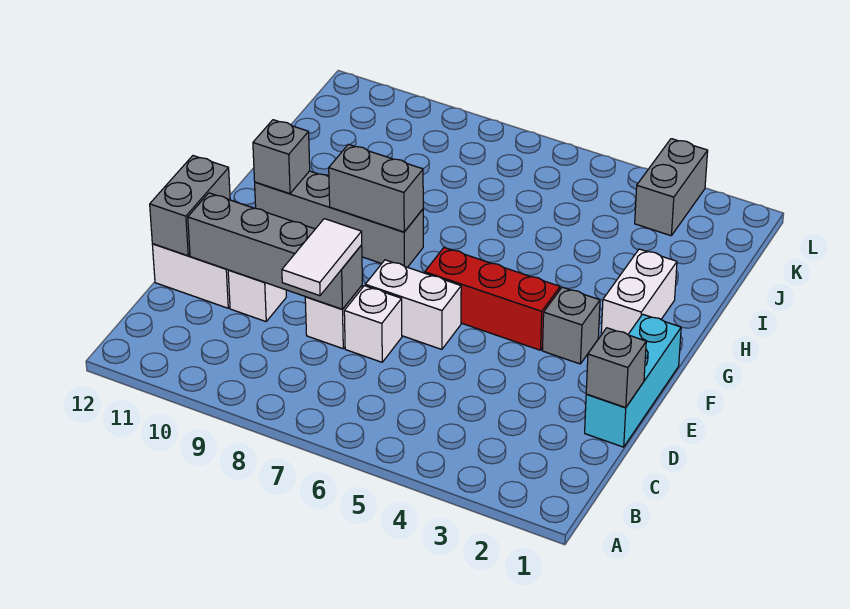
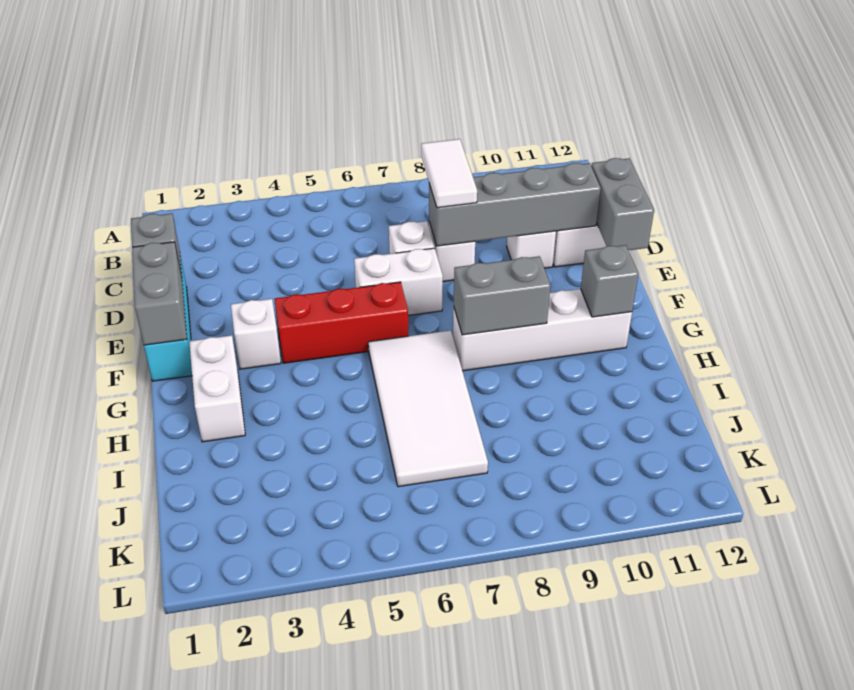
grey 1x1 brick [542,287,600,364] -> white 1x1 brick [231,299,281,369]
none -> white 2x4 tile [368,330,488,487]
grey 1x4 brick [255,171,423,267] -> white 1x4 brick [453,289,632,371]
grey 1x2 brick [635,139,708,236] -> grey 1x2 brick moved to [132,242,187,345]

